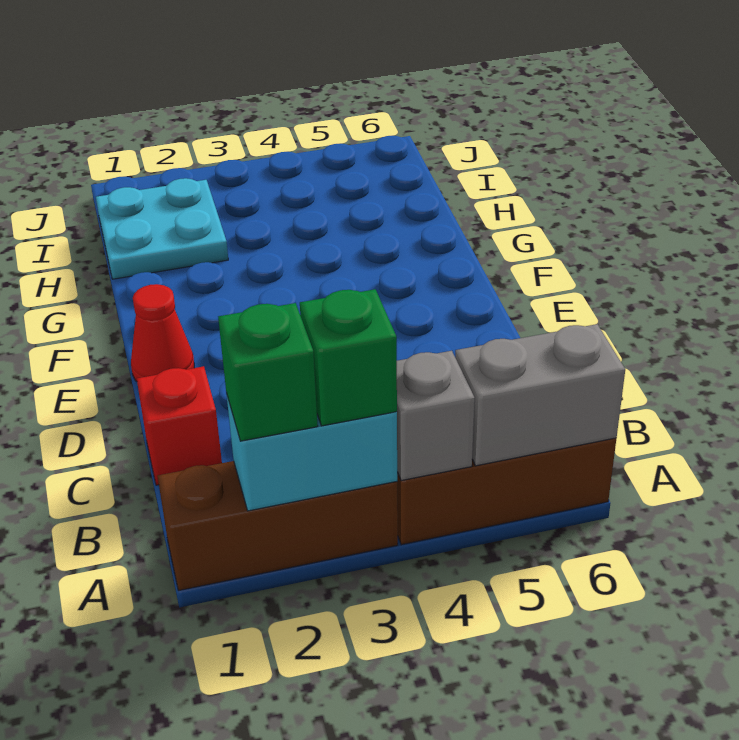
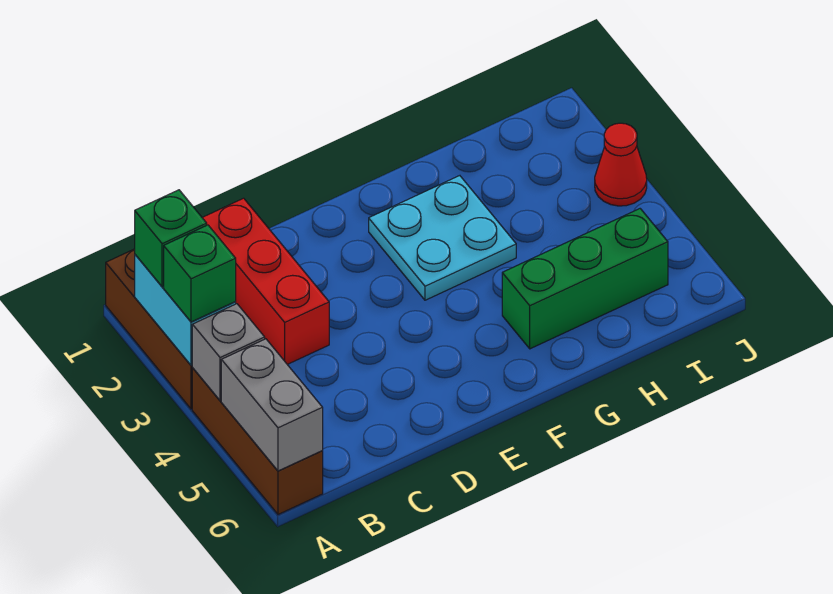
red 1x1 brick [137,366,222,485] -> red 1x3 brick [202,198,329,364]
red 1x1 cone [131,284,194,381] -> red 1x1 cone moved to [595,123,647,206]
none -> green 1x3 brick [502,209,668,349]
cyan 2x2 plate [96,178,228,279] -> cyan 2x2 plate moved to [369,176,516,300]

